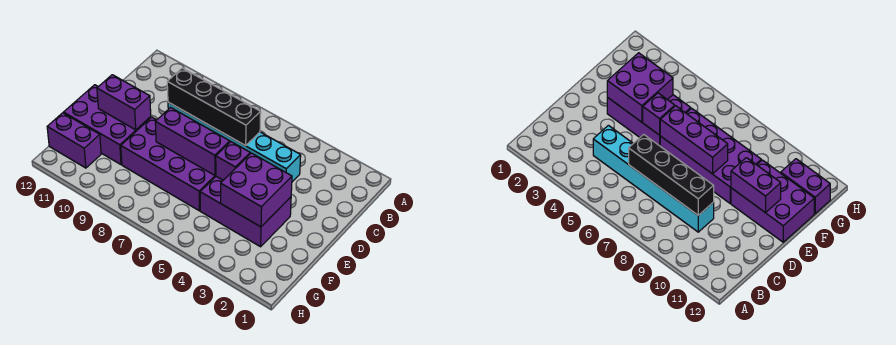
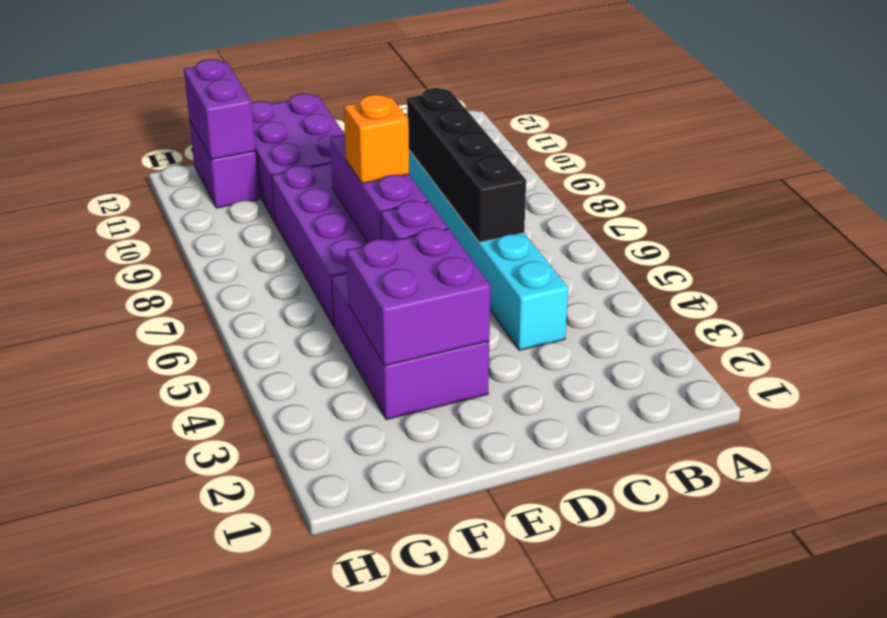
none -> orange 1x1 brick [344,95,409,183]
purple 1x2 brick [97,75,151,130] -> purple 1x2 brick moved to [184,59,255,159]

